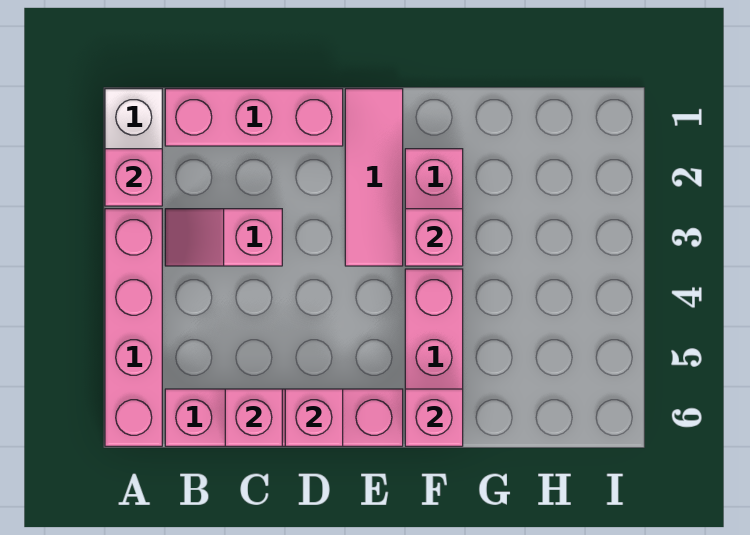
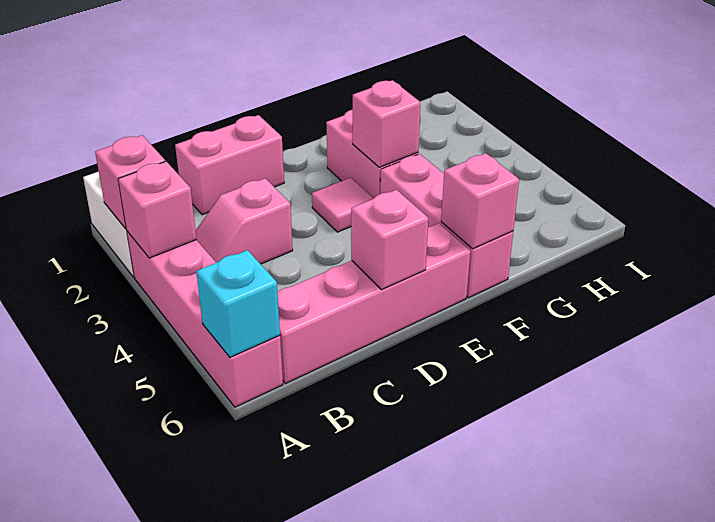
none -> cyan 1x1 brick [196,250,280,357]
pink 1x3 brick [165,89,343,146] -> pink 1x2 brick [175,115,284,215]
pink 1x1 brick [225,389,282,446] -> pink 1x1 brick moved to [118,161,196,258]
pink 1x3 tile [345,89,403,266] -> pink 1x1 tile [312,178,374,232]

